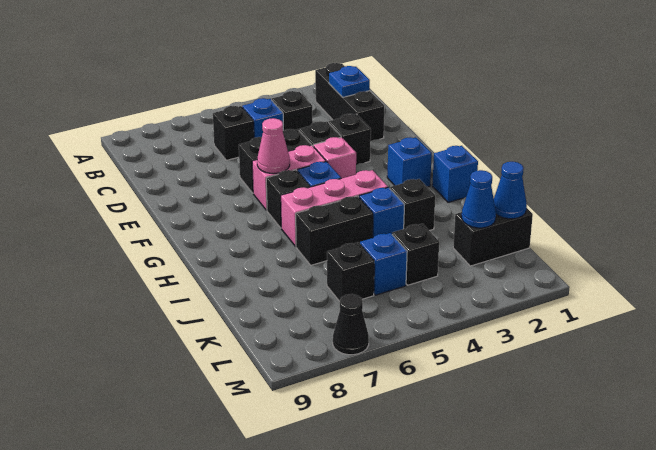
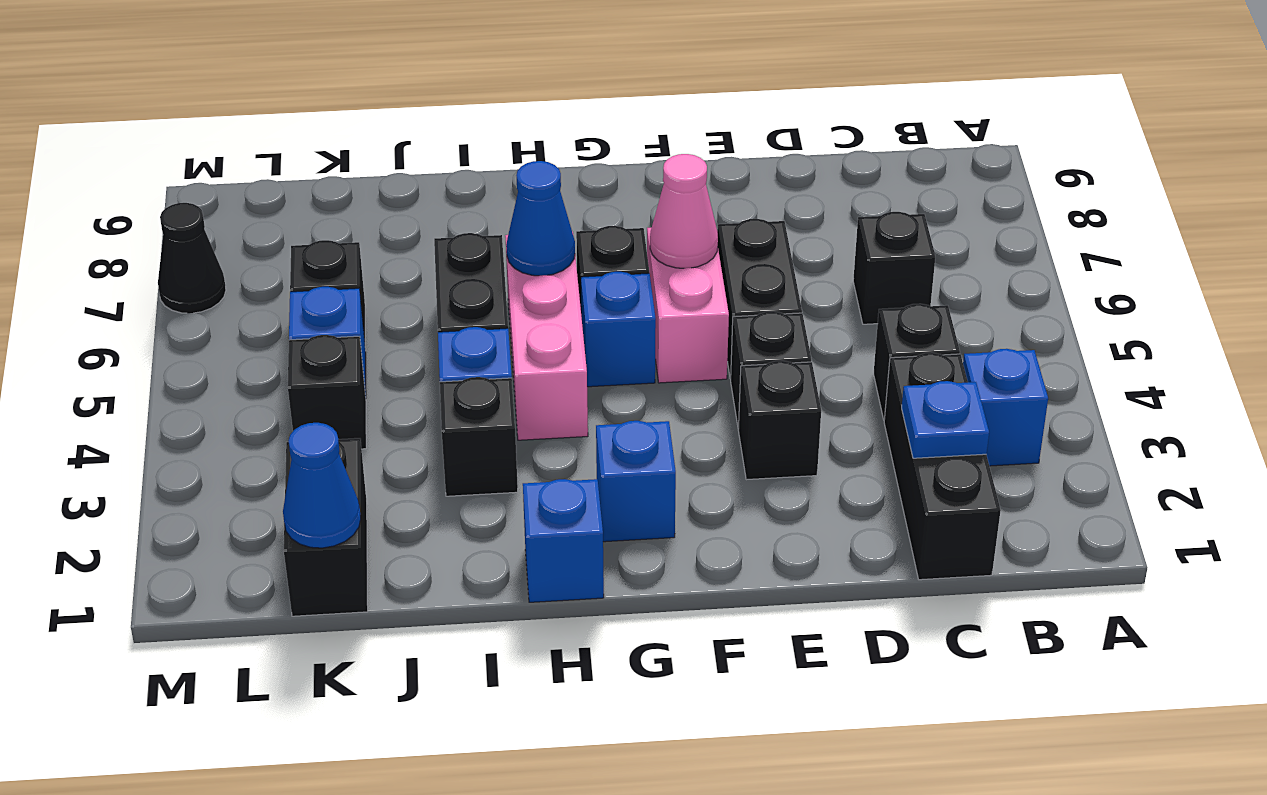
black 1x3 brick [315,63,384,141] -> black 1x3 brick turned to [884,353,1001,580]
blue 1x1 brick [242,98,283,138] -> blue 1x1 brick moved to [963,349,1048,466]
pink 1x1 brick [313,137,356,178] -> none
blue 1x1 cone [462,170,496,228] -> blue 1x1 cone moved to [506,161,575,276]

